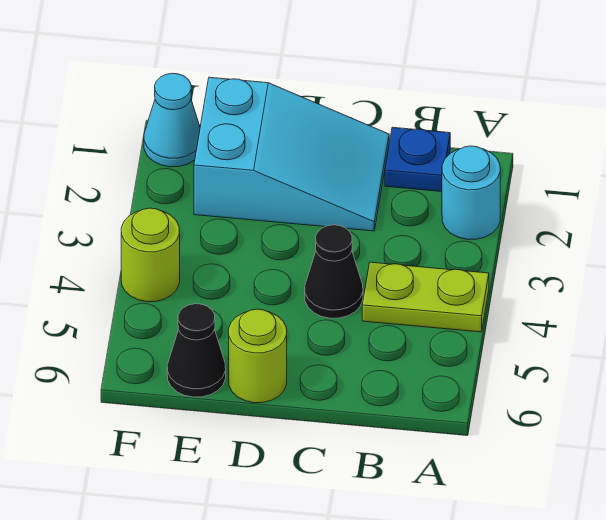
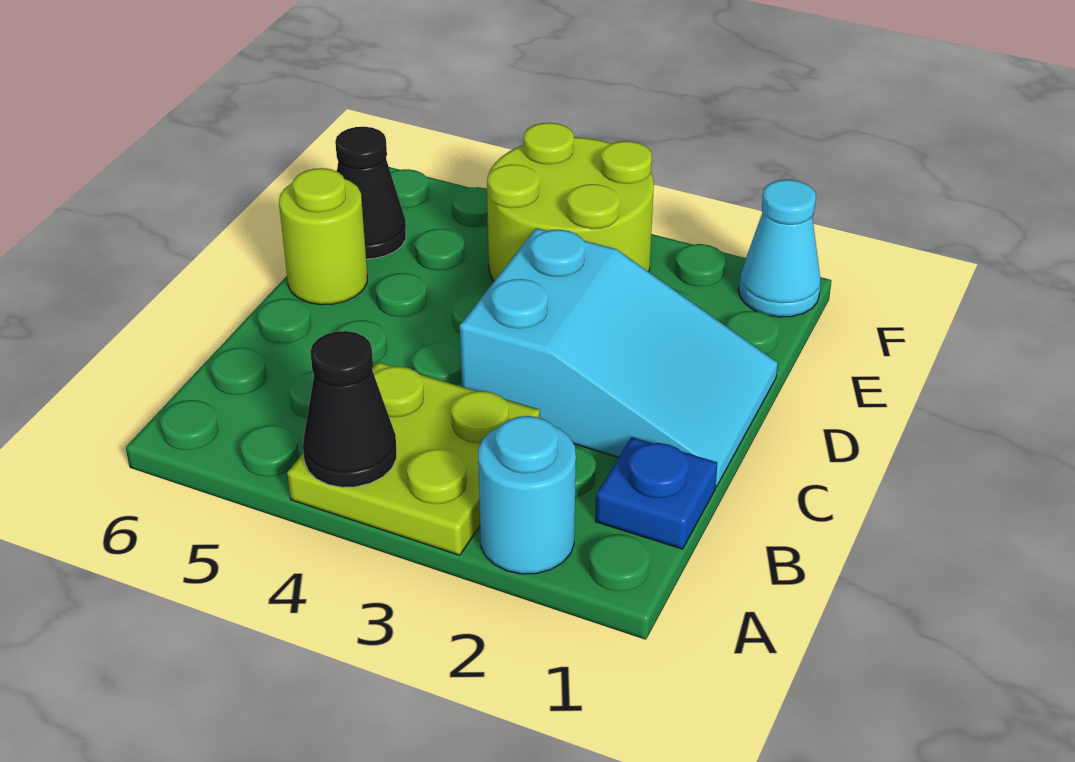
lime 1x2 plate [362,262,489,332] -> lime 2x2 plate [287,362,540,555]
cyan 2x3 slope [194,77,389,231] -> cyan 2x3 slope turned to [460,228,778,487]
black 1x1 cone [305,225,363,318] -> black 1x1 cone moved to [303,331,397,487]
lime 1x1 round brick [121,208,180,302] -> lime 2x2 round brick [487,123,654,281]

